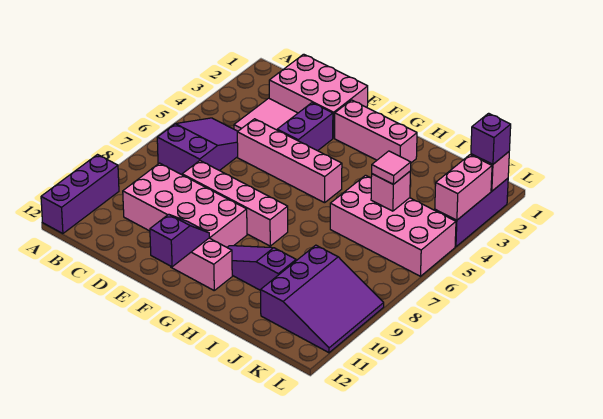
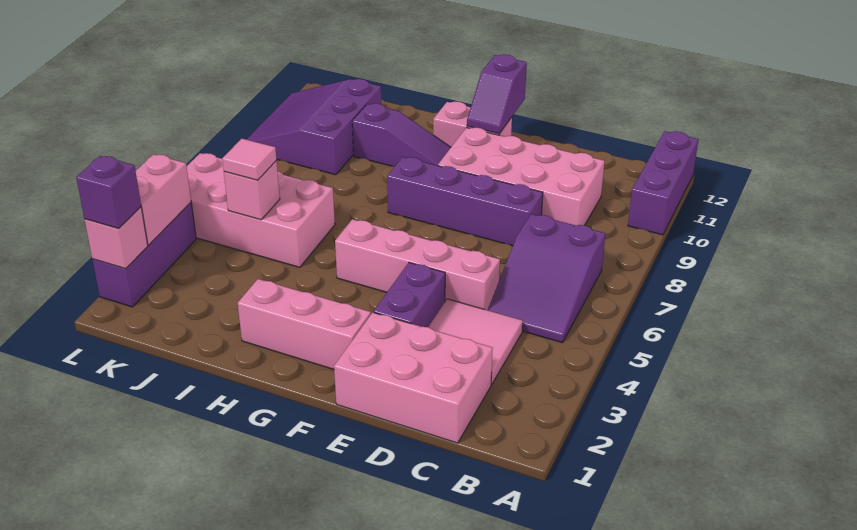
pink 1x4 brick [182,161,288,246] -> purple 1x4 brick [387,157,543,246]

